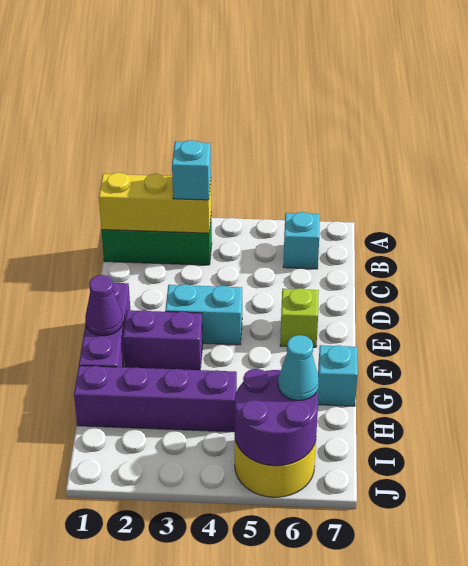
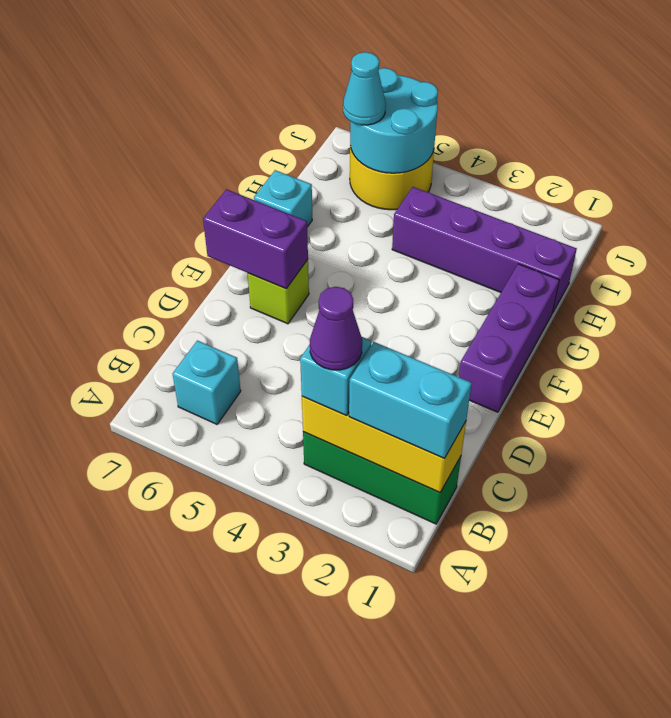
cyan 1x2 brick [165,284,242,345] -> cyan 1x2 brick moved to [349,342,472,459]
purple 1x1 cone [85,275,123,336] -> purple 1x1 cone moved to [310,287,362,370]
purple 1x2 brick [123,310,203,370] -> purple 1x2 brick moved to [203,189,308,289]
purple 2x2 round brick [235,369,318,466] -> cyan 2x2 round brick [350,68,438,173]

